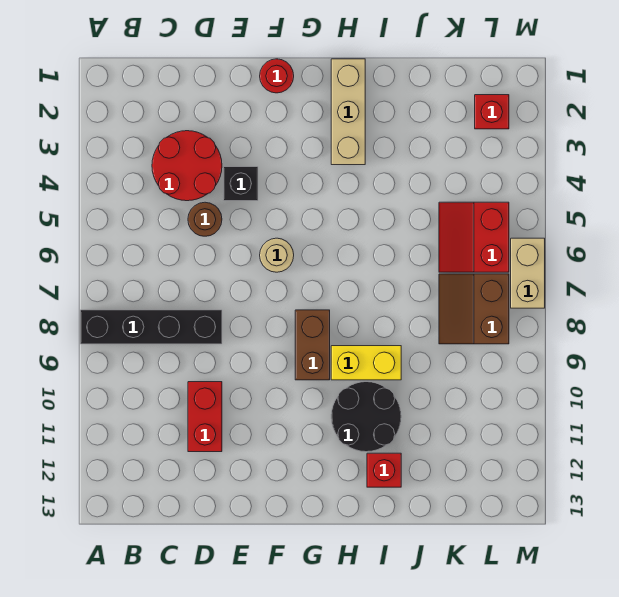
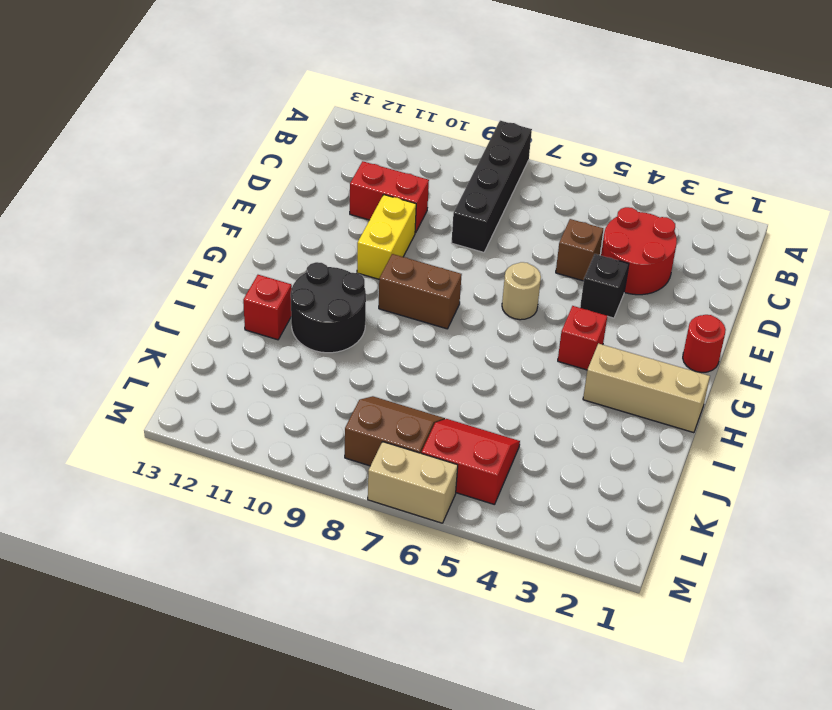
brown 1x1 round brick [188,202,222,236] -> brown 1x1 brick [556,219,603,281]
yellow 1x2 brick [331,346,401,380] -> yellow 1x2 brick moved to [357,195,416,279]
red 1x1 brick [475,95,509,129] -> red 1x1 brick moved to [558,306,607,370]

